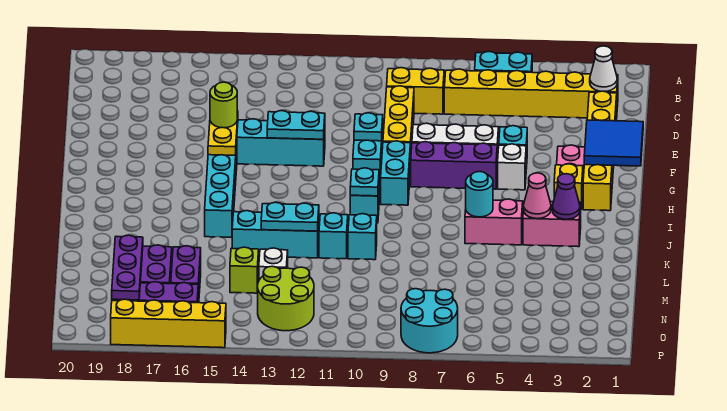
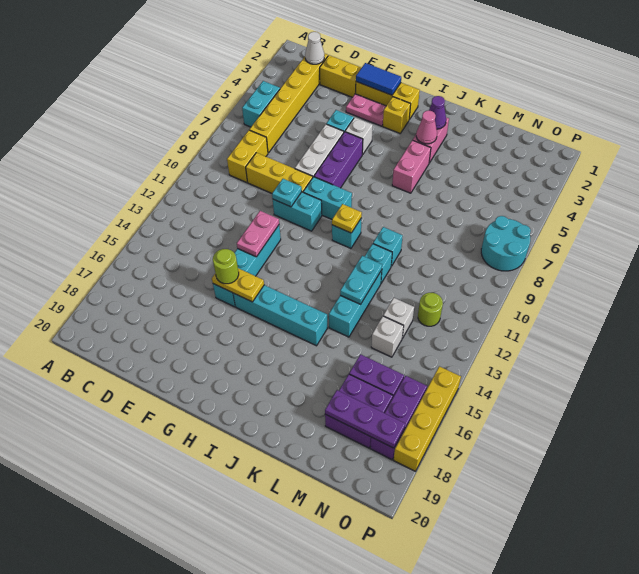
blue 2x2 tile [584,120,643,166] -> blue 1x2 tile [356,63,401,95]
cyan 1x2 plate [267,111,325,139] -> pink 1x2 plate [237,211,279,257]
cyan 1x1 plate [350,168,379,196] -> yellow 1x1 plate [332,204,362,233]
cyan 1x1 round brick [466,171,493,217] -> none
lime 1x1 brick [230,247,259,293] -> white 1x1 brick [371,316,404,357]
lime 2x2 round brick [257,266,314,331] -> lime 1x1 round brick [418,293,443,326]

